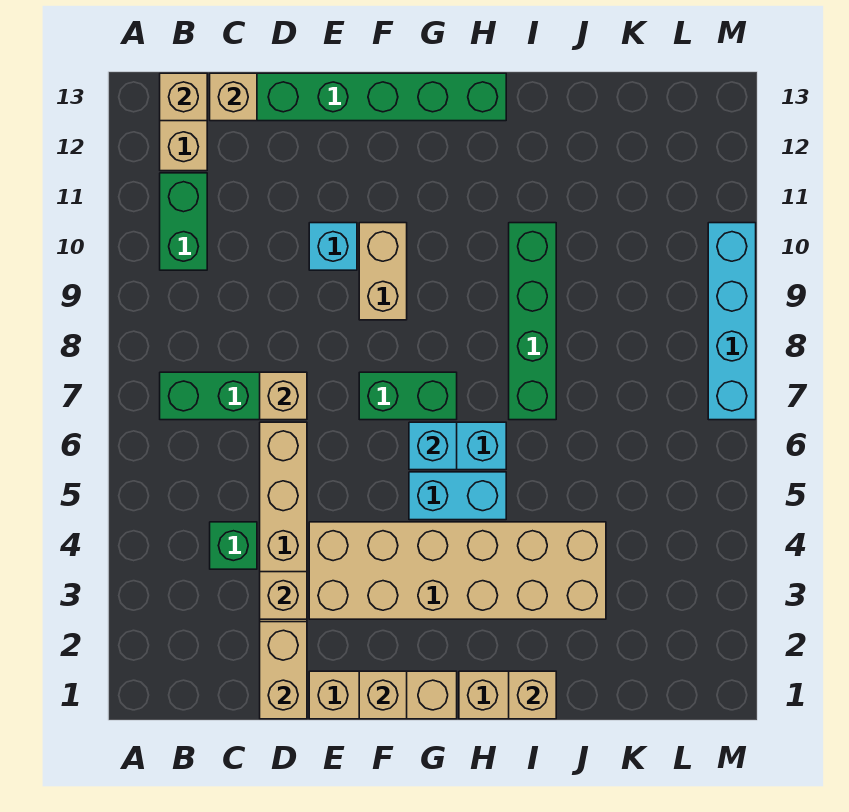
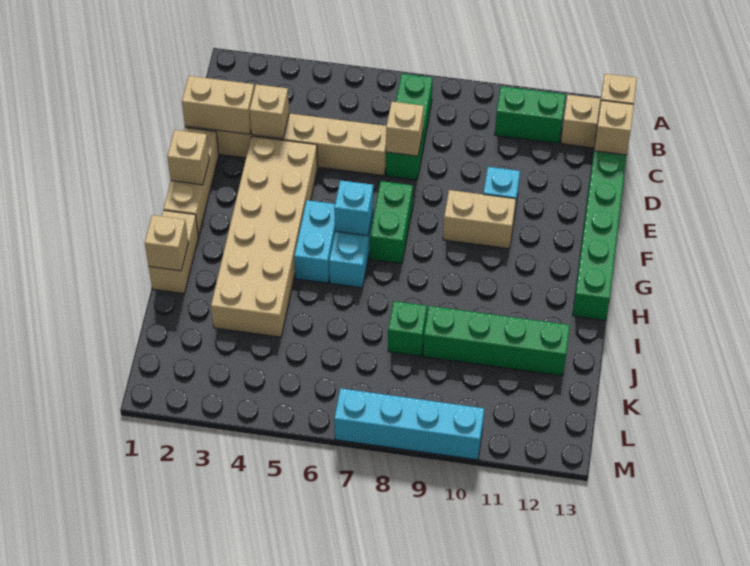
green 1x1 brick [210,522,257,569] -> green 1x1 brick moved to [388,301,427,356]
green 1x4 brick [509,223,556,420] -> green 1x4 brick moved to [423,306,570,376]

